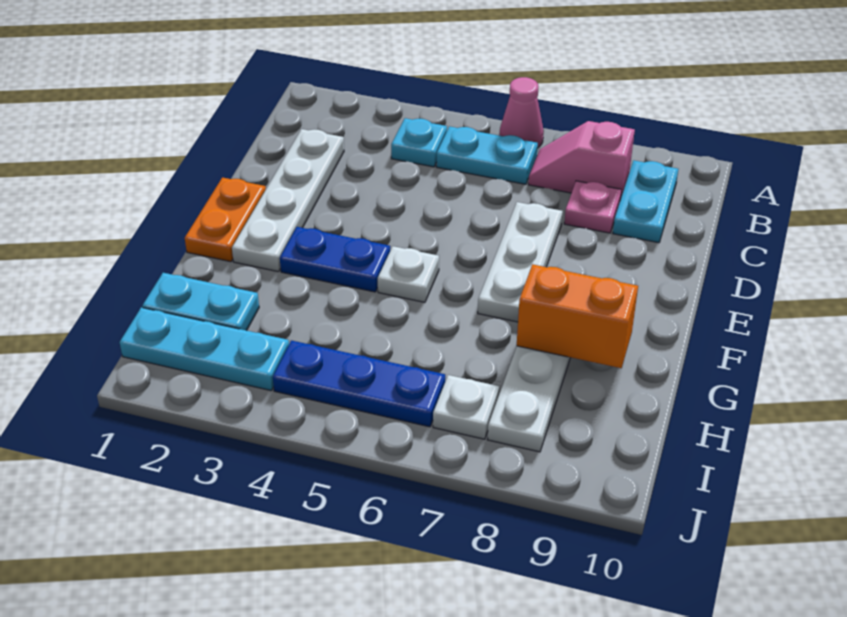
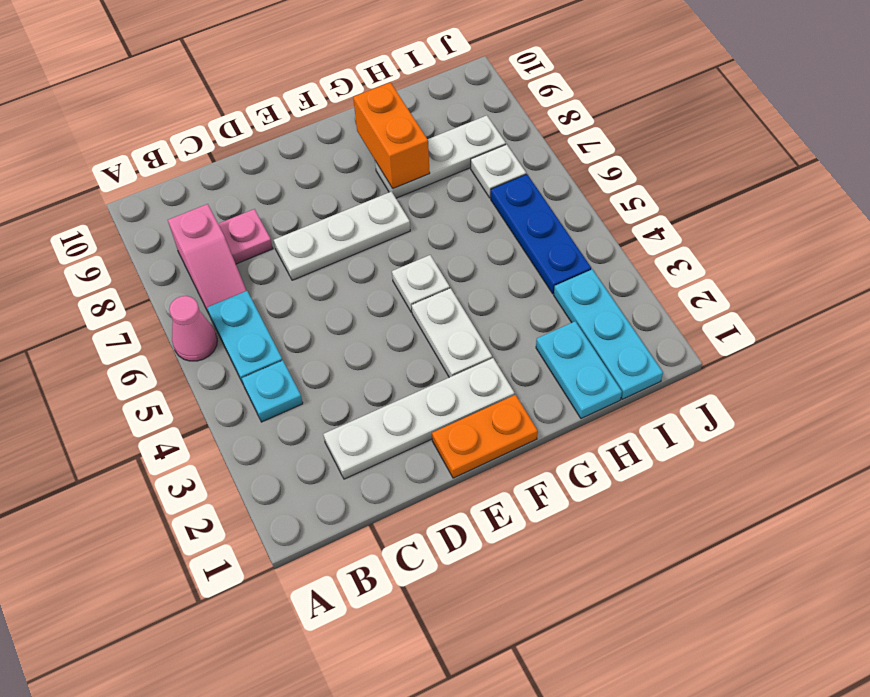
cyan 1x2 plate [613,160,678,243] -> none
blue 1x2 plate [280,227,390,292] -> white 1x2 plate [412,288,492,377]

